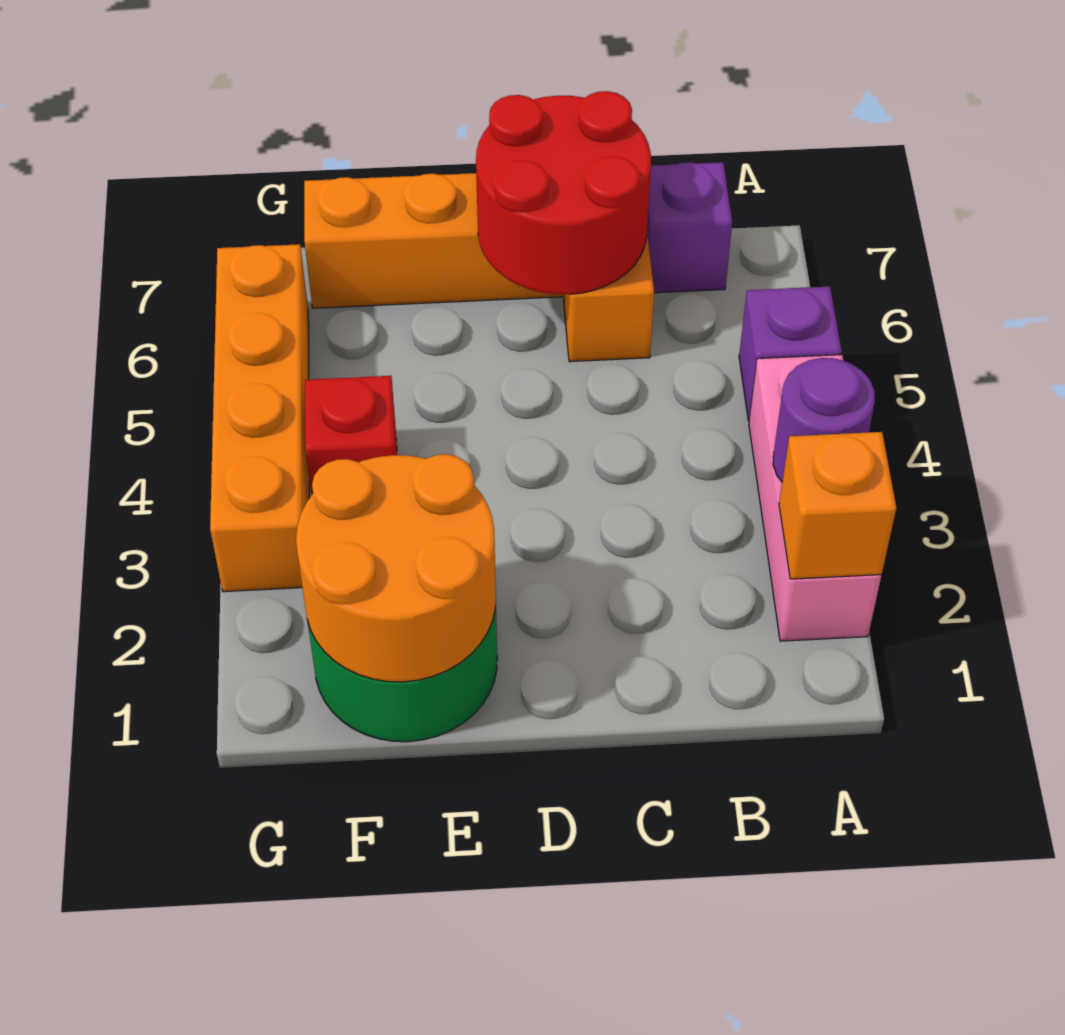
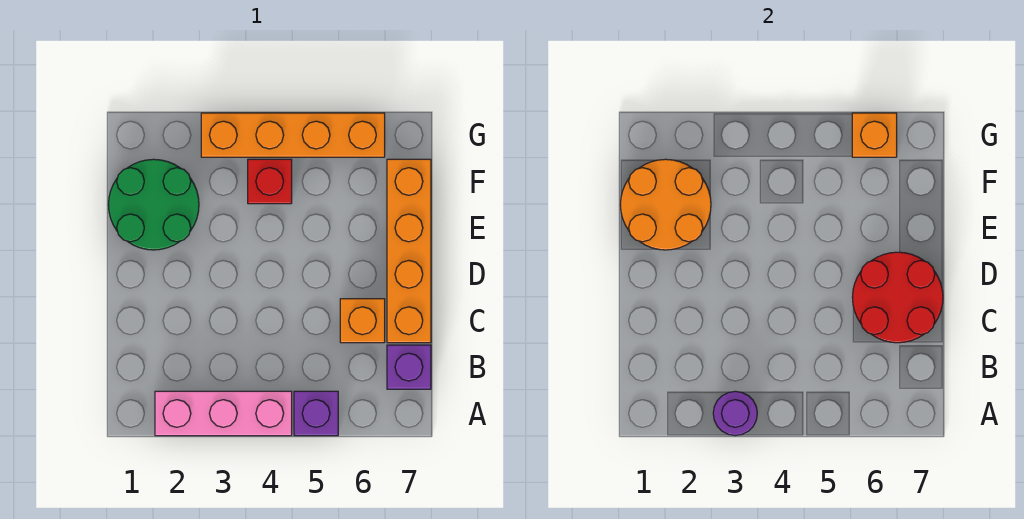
orange 1x1 brick [779,432,896,579] -> orange 1x1 brick moved to [852,113,897,157]

